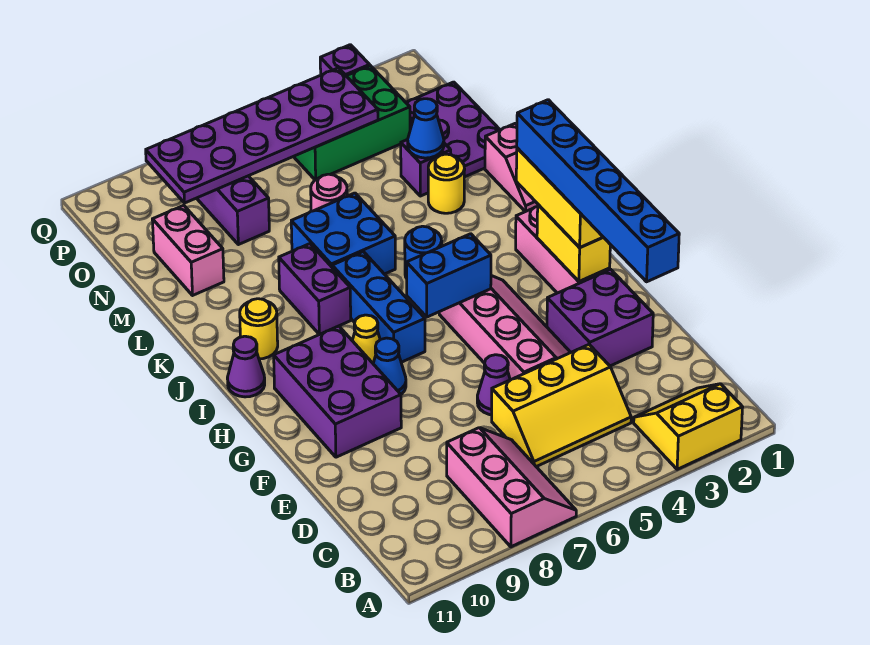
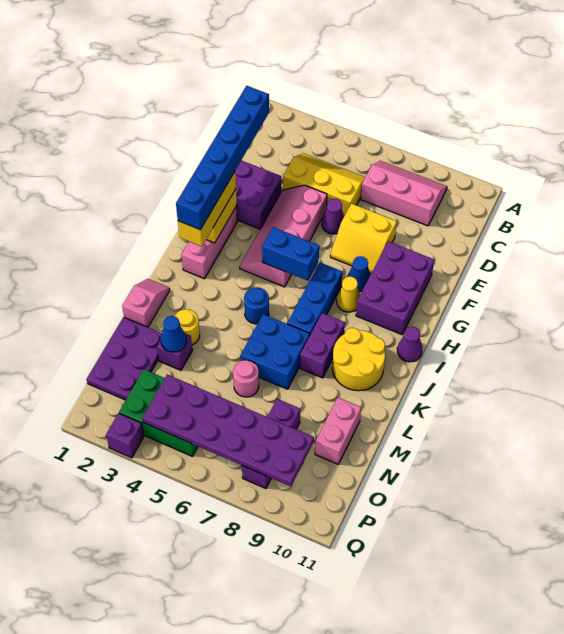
yellow 2x2 slope [634,384,743,469] -> yellow 2x2 slope moved to [330,204,397,273]
pink 2x3 slope [447,428,576,547] -> pink 2x3 slope turned to [361,161,447,226]
yellow 1x1 round brick [240,299,278,359] -> yellow 2x2 round brick [332,328,385,391]

